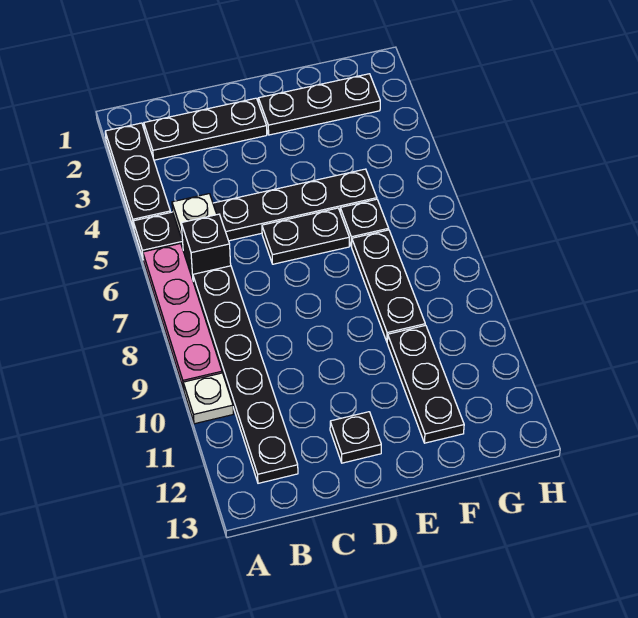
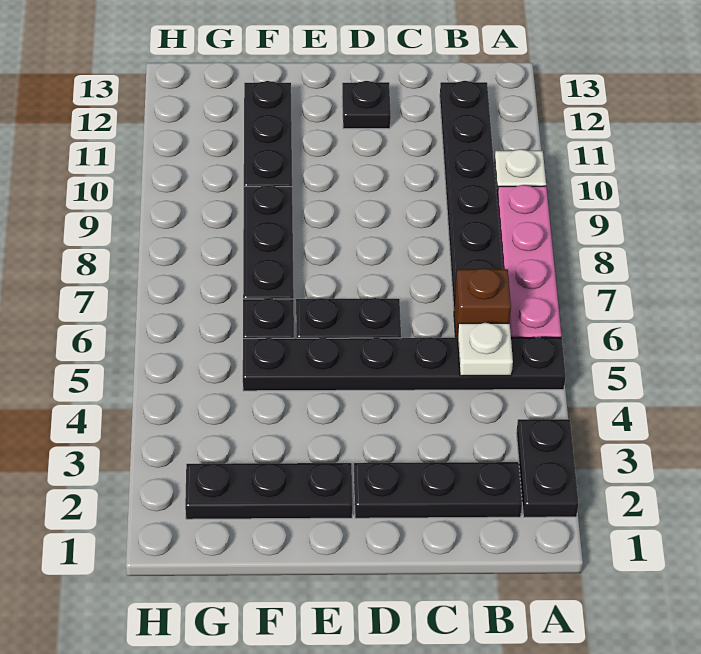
black 1x3 plate [105,123,170,229] -> black 1x2 plate [516,419,578,517]
black 1x1 brick [181,214,231,280] -> brown 1x1 brick [454,268,511,338]

